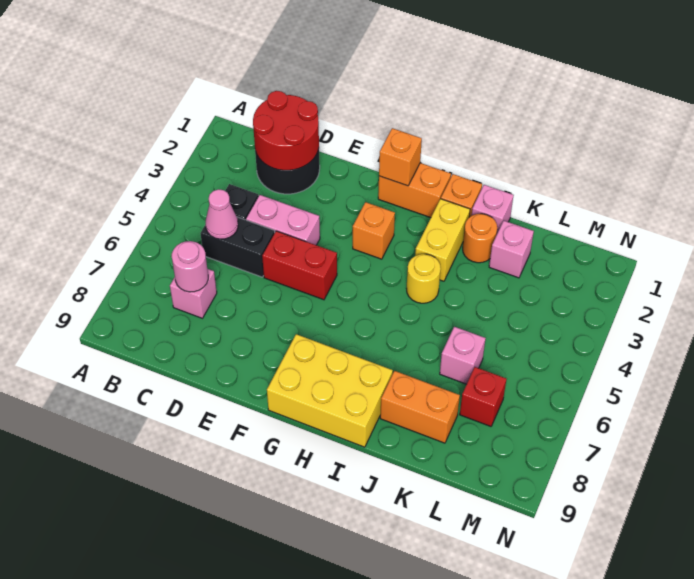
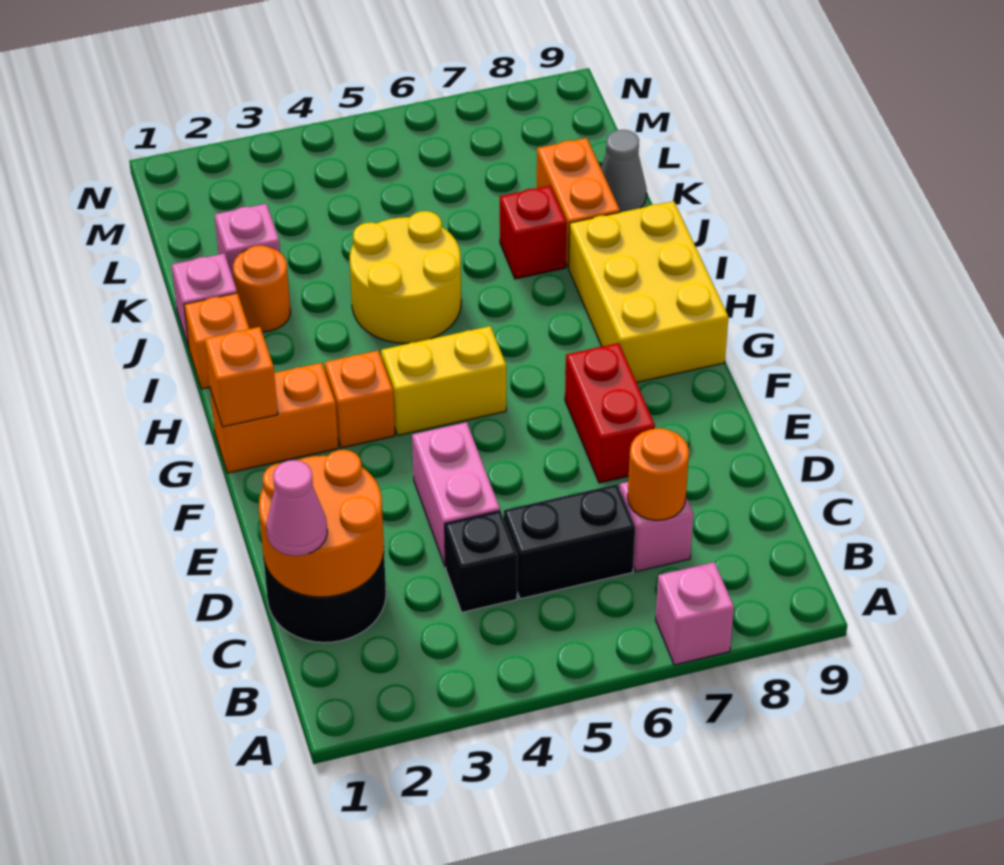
red 2x2 round brick [253,91,319,170] -> orange 2x2 round brick [259,450,384,597]
black 1x2 brick [200,217,275,277] -> black 1x2 brick turned to [504,484,635,599]
pink 1x1 cone [206,189,238,239] -> pink 1x1 cone moved to [266,460,327,556]
pink 1x1 round brick [172,241,208,292] -> orange 1x1 round brick [628,428,689,520]
red 1x2 brick [262,231,337,300] -> red 1x2 brick moved to [565,343,655,483]
orange 1x2 brick [378,163,451,218] -> orange 1x2 brick turned to [210,363,338,473]
yellow 1x2 brick [415,199,470,281] -> yellow 1x2 brick moved to [381,326,506,435]
yellow 1x1 round brick [407,254,441,303] -> yellow 2x2 round brick [350,211,461,343]
pink 1x1 brick [440,327,486,384] -> pink 1x1 brick moved to [656,562,734,665]
none -> grey 1x1 cone [601,130,647,212]
red 1x1 brick [460,367,506,426] -> red 1x1 brick moved to [500,186,566,279]

